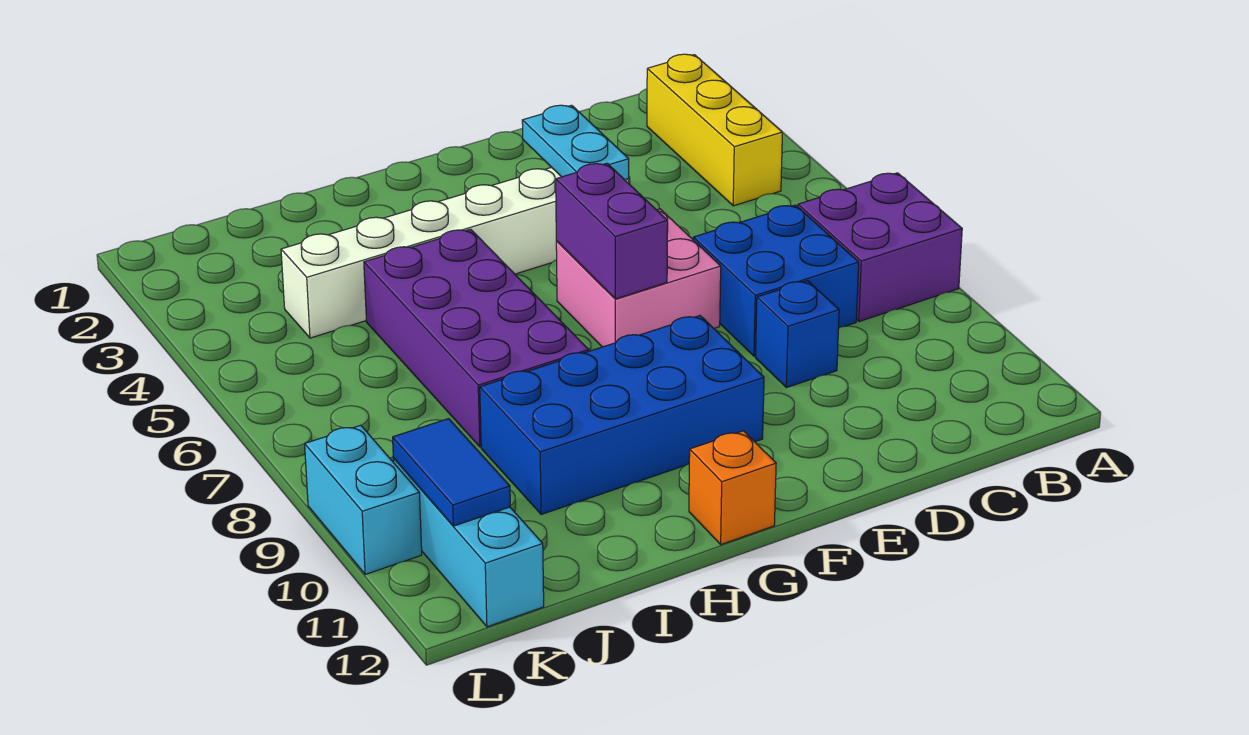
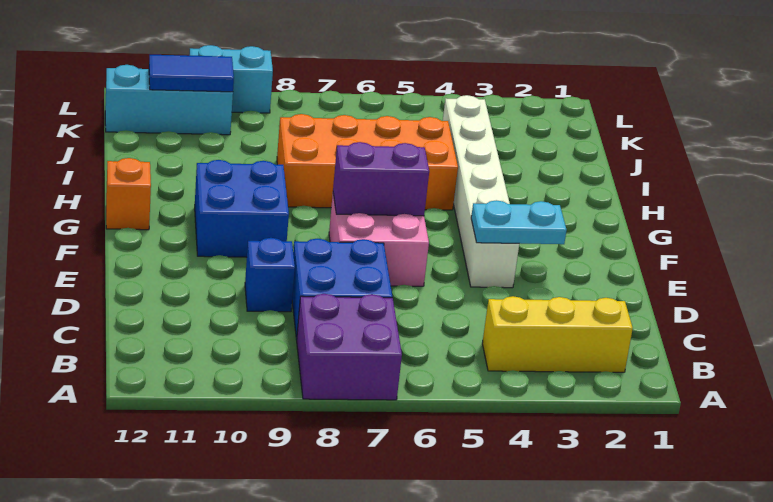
blue 2x4 brick [480,316,764,515] -> blue 2x2 brick [195,160,289,257]
purple 2x4 brick [364,229,589,447] -> orange 2x4 brick [277,114,458,210]

